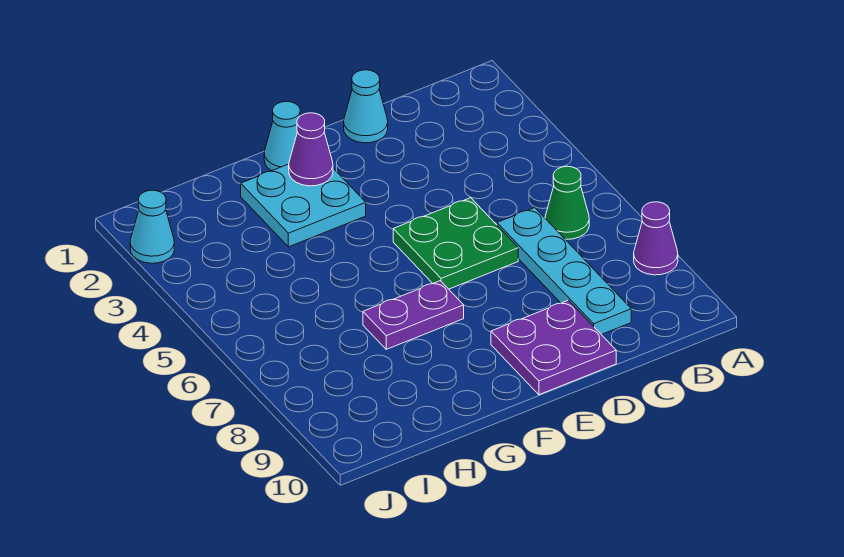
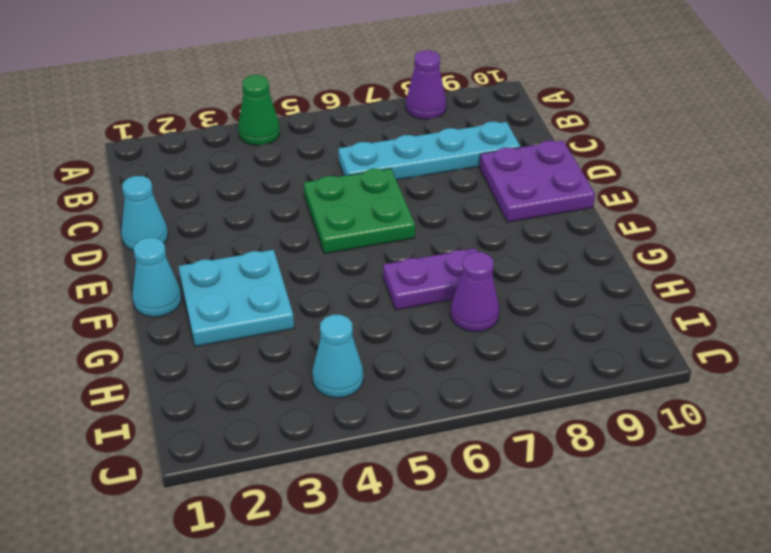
green 1x1 cone [545,166,589,239] -> green 1x1 cone moved to [238,75,280,146]
purple 1x1 cone [289,113,333,186] -> purple 1x1 cone moved to [451,252,499,332]
purple 1x2 plate [363,281,464,349] -> purple 1x2 plate turned to [383,248,478,310]
cyan 1x1 cone [130,190,174,263] -> cyan 1x1 cone moved to [312,315,363,398]

